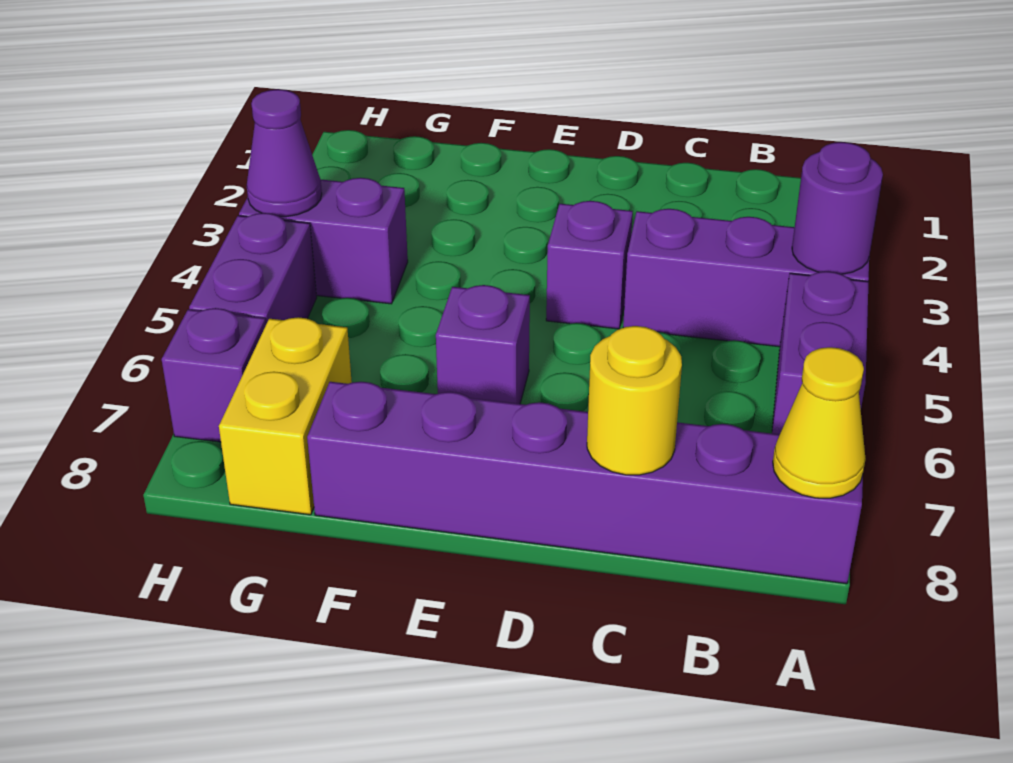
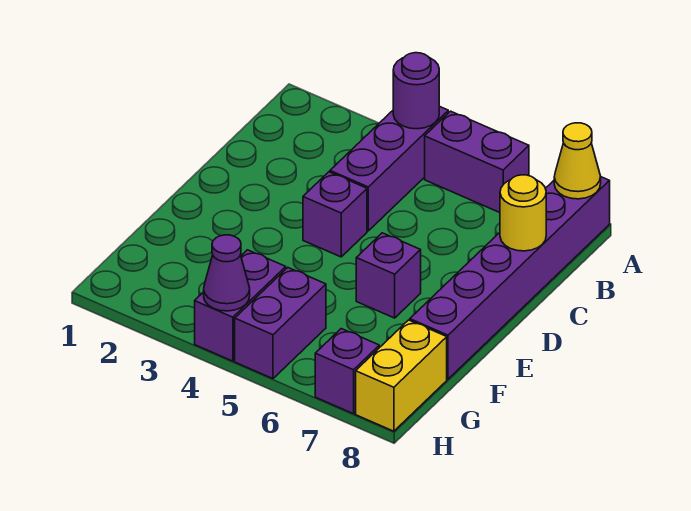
yellow 1x2 brick [219,317,352,515] -> yellow 1x2 brick turned to [356,320,447,431]
purple 1x2 brick [189,213,317,324] -> purple 1x2 brick turned to [235,268,326,379]

